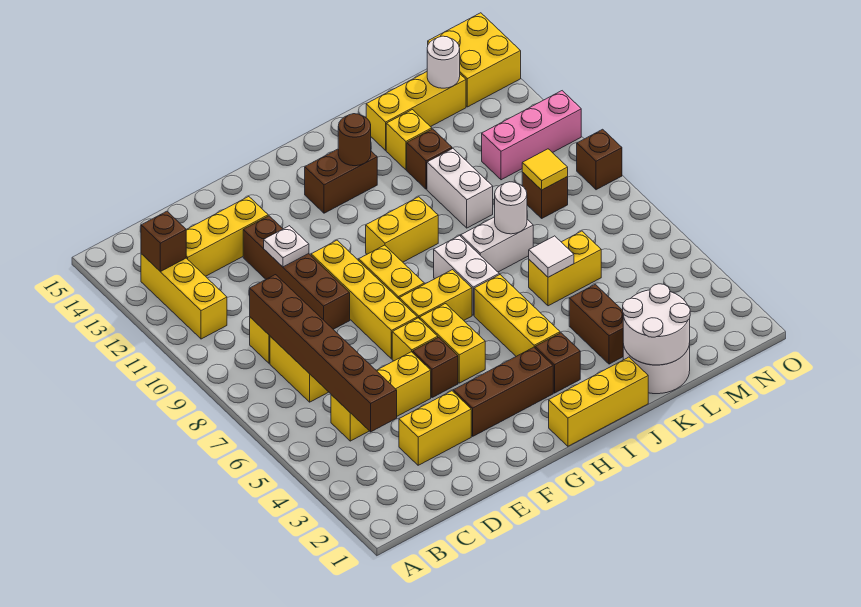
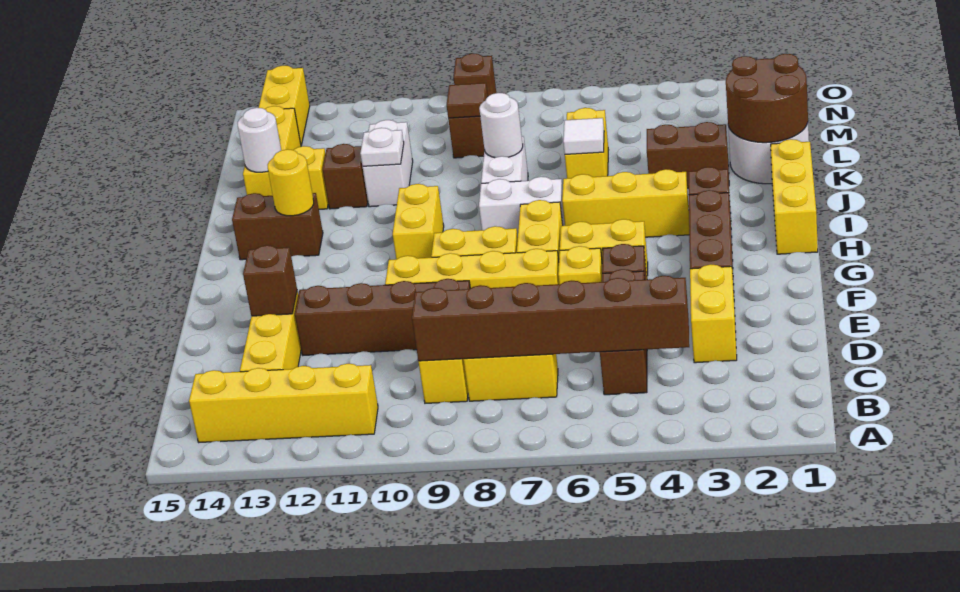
yellow 1x3 brick [141,254,227,339] -> yellow 1x4 brick [189,364,378,442]
brown 1x1 brick [141,211,186,272] -> brown 1x1 brick moved to [243,245,297,316]
yellow 1x3 brick [331,352,431,441] -> brown 1x3 brick [600,269,647,395]
white 1x1 plate [264,226,309,267] -> white 1x1 plate moved to [360,128,404,166]
brown 1x2 brick [305,149,377,213] -> brown 1x2 brick turned to [232,193,323,260]
brown 1x1 round brick [338,114,371,166] -> yellow 1x1 round brick [268,149,314,216]
white 2x2 round brick [623,284,690,365] -> brown 2x2 round brick [726,54,808,143]
white 1x2 brick [427,149,493,228] -> white 1x2 brick turned to [363,120,413,207]
yellow 1x1 tile [522,149,568,190] -> brown 1x1 tile [447,83,488,118]
pink 1x3 brick [482,91,581,180] -> none
white 1x1 round brick [427,36,460,88] -> white 1x1 round brick moved to [238,108,281,172]
yellow 2x2 brick [428,13,521,107] -> yellow 1x2 brick [259,66,310,145]

